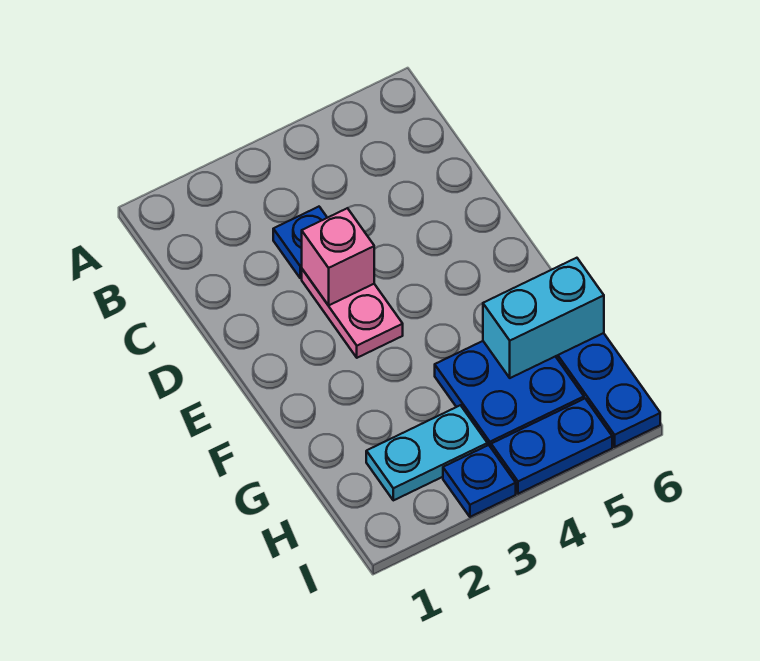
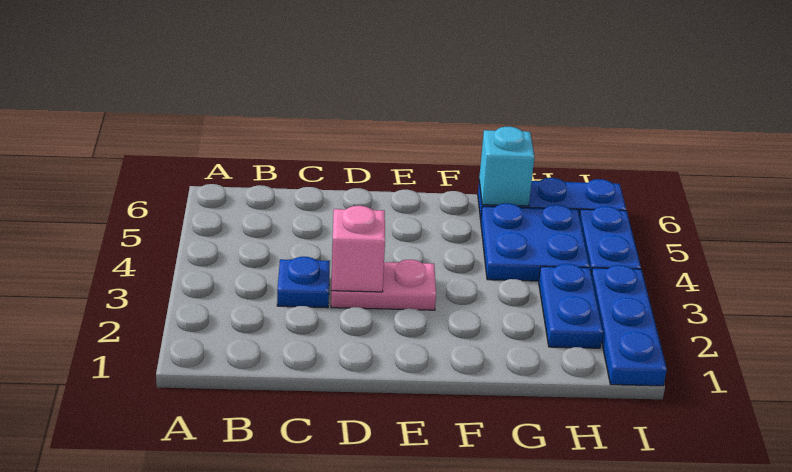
cyan 1x2 brick [483,258,604,378] -> cyan 1x1 brick [479,127,534,206]
cyan 1x2 plate [366,405,488,500] -> blue 1x2 plate [539,264,603,348]
blue 1x1 plate [443,445,516,517] -> blue 1x3 plate [591,265,667,386]

